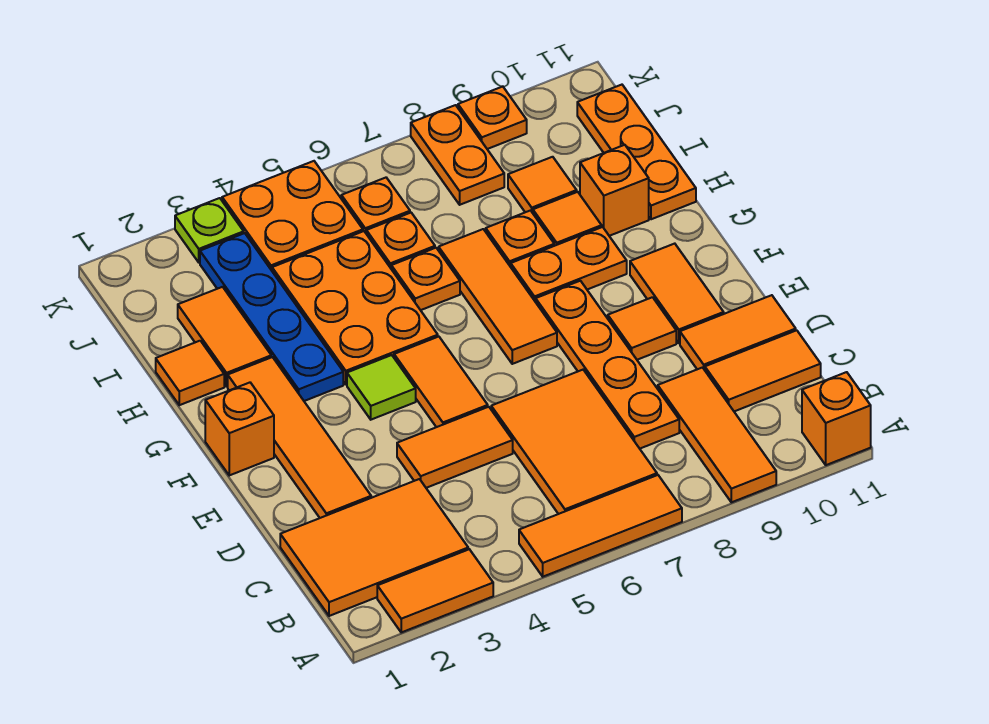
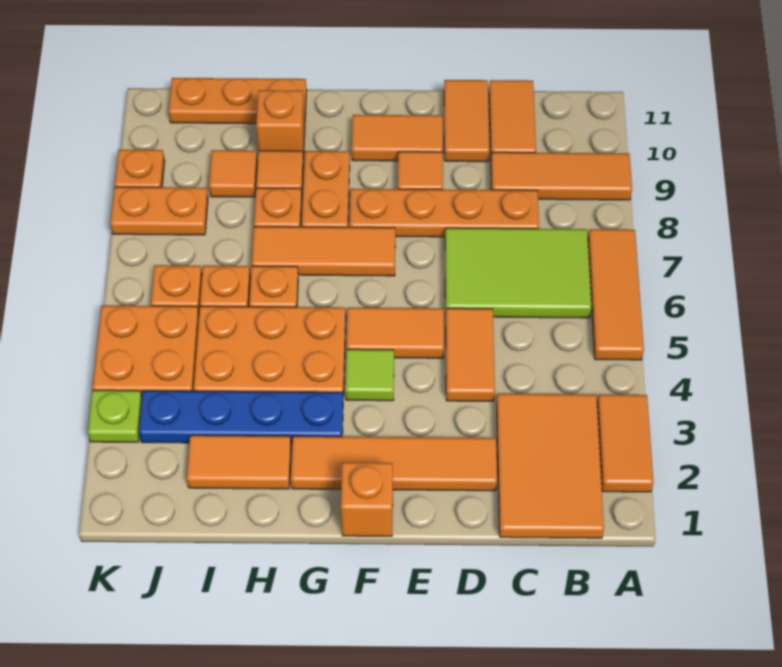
orange 1x1 brick [802,372,871,465] -> none
orange 2x3 tile [491,370,657,514] -> lime 2x3 tile [445,228,592,318]
orange 1x1 tile [156,341,224,405] -> none

